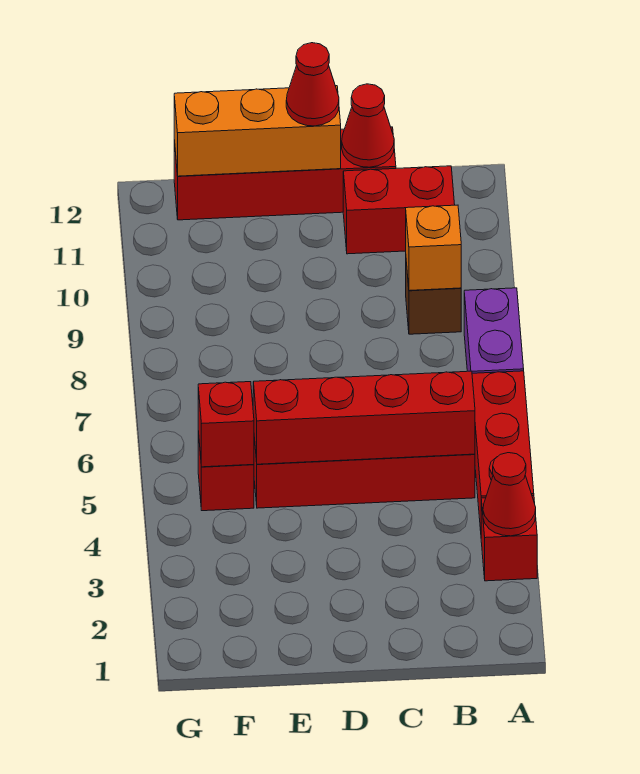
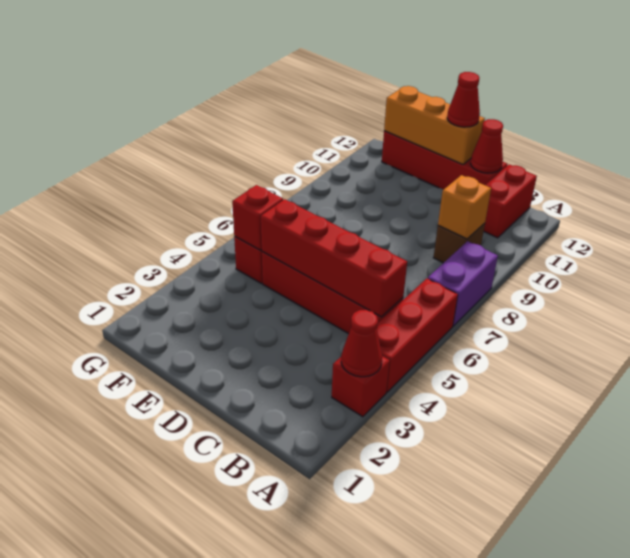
red 1x2 brick [343,166,455,254] -> red 1x2 brick turned to [484,164,537,238]

